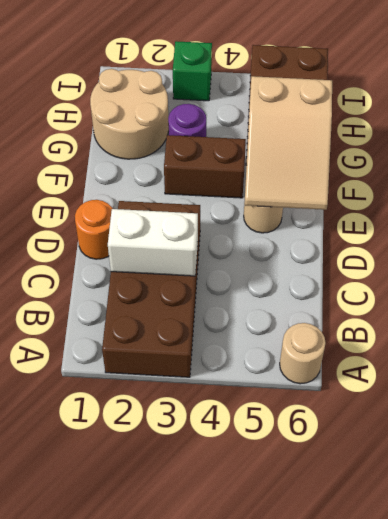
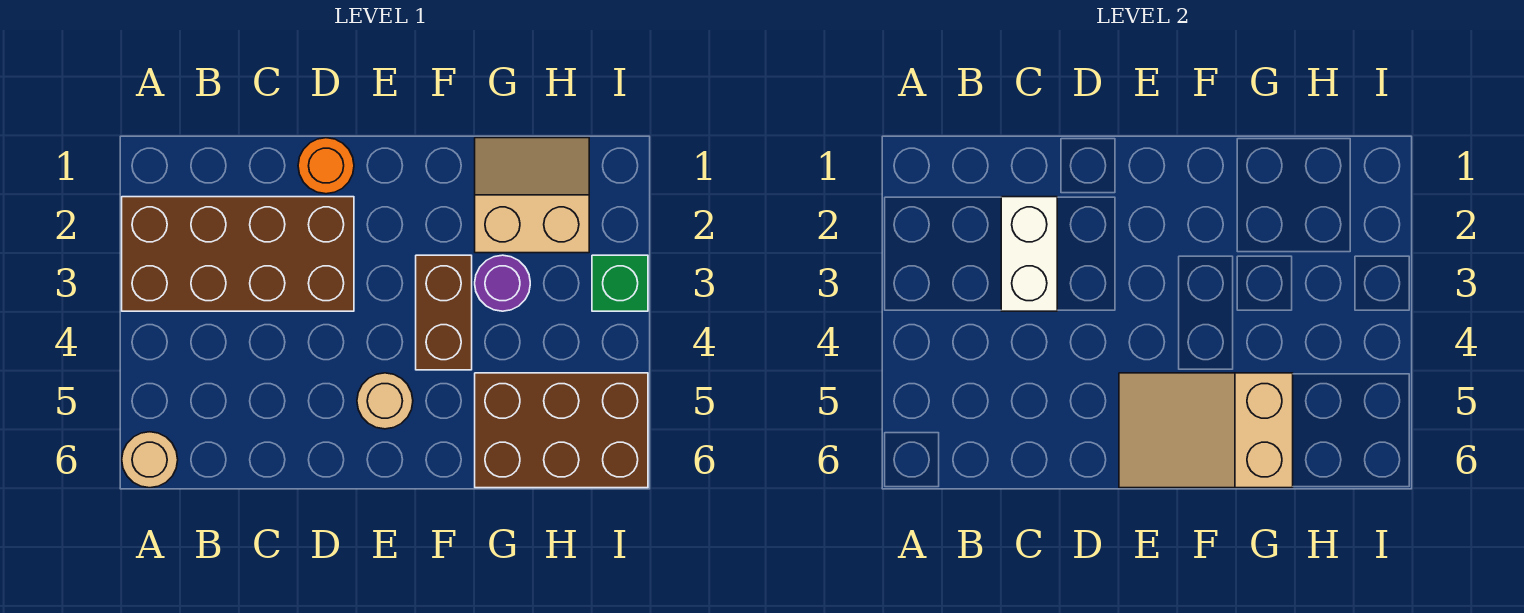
tan 2x2 round brick [90,69,169,159] -> tan 2x2 slope [475,138,589,253]

